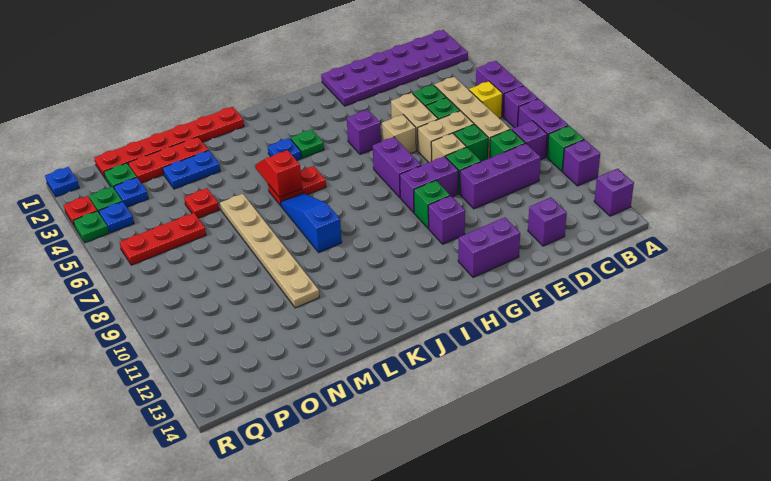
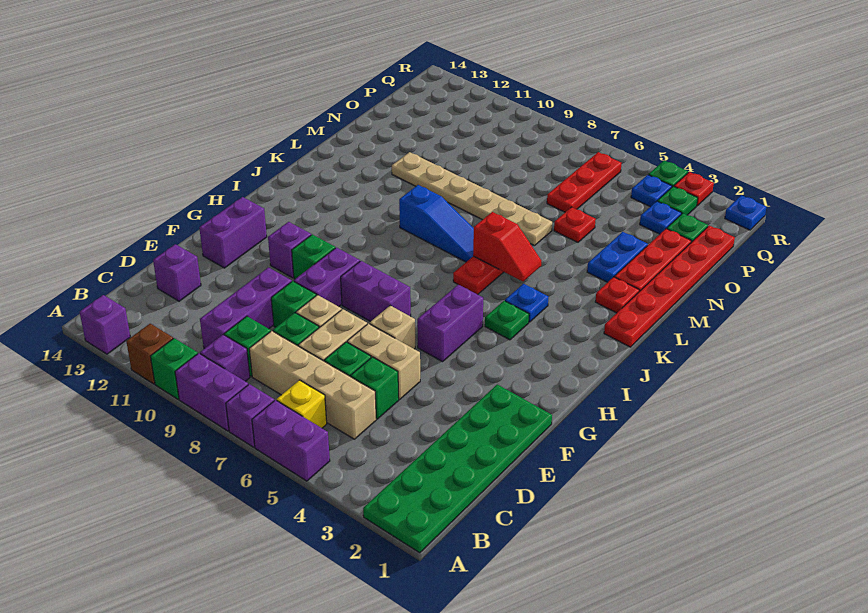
purple 2x6 plate [321,30,468,106] -> green 2x6 plate [363,384,552,553]
purple 1x1 brick [563,140,600,186] -> brown 1x1 brick [126,324,173,384]
purple 1x1 brick [347,110,381,154] -> purple 1x2 brick [417,285,483,362]
none -> red 1x1 plate [595,277,639,313]

